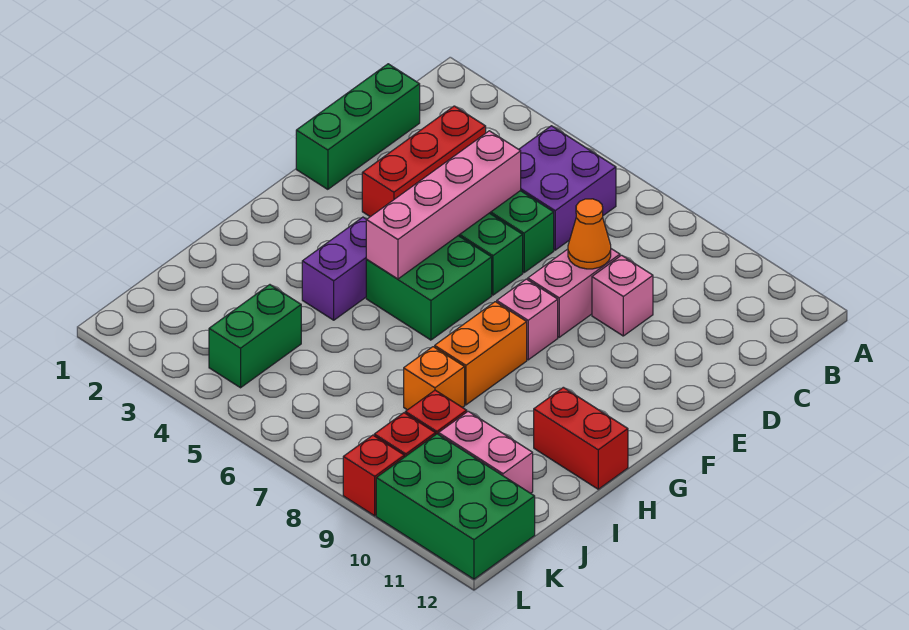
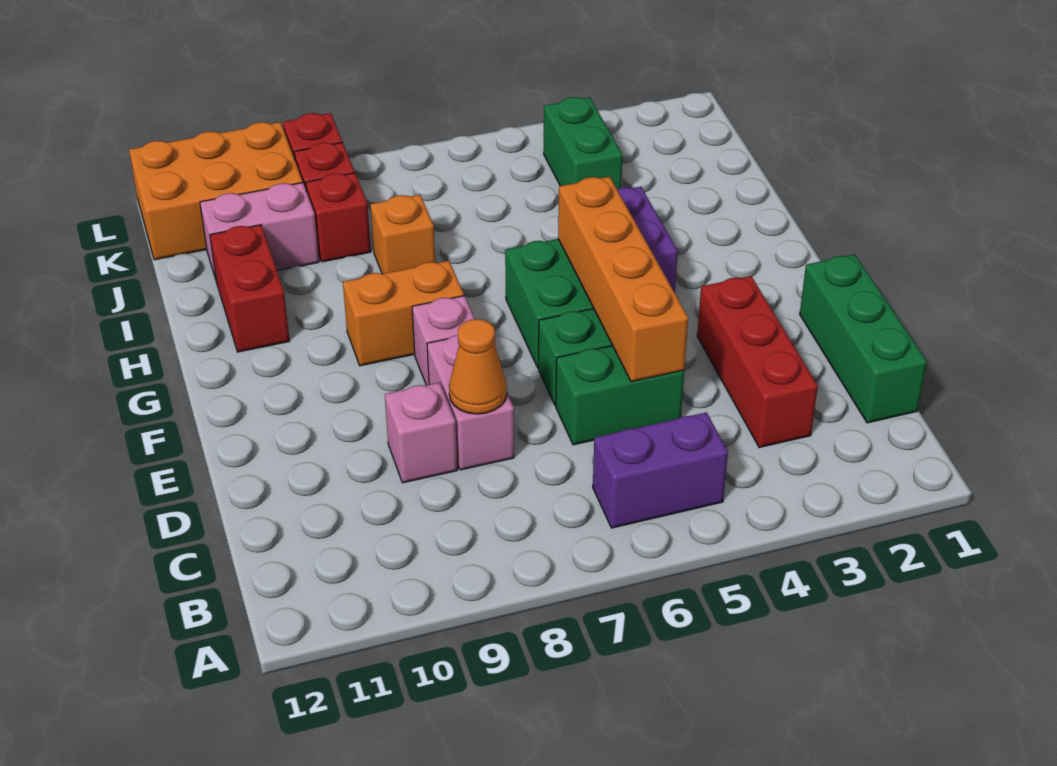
purple 2x2 brick [519,126,616,250] -> purple 1x2 brick [593,412,728,528]
pink 1x4 brick [366,131,521,279] -> orange 1x4 brick [558,177,688,382]
orange 1x2 brick [435,302,527,405] -> orange 1x2 brick turned to [343,261,464,366]
red 1x2 brick [534,387,628,489] -> red 1x2 brick turned to [210,225,290,352]
green 2x3 brick [376,434,535,579] -> orange 2x3 brick [129,122,303,260]

